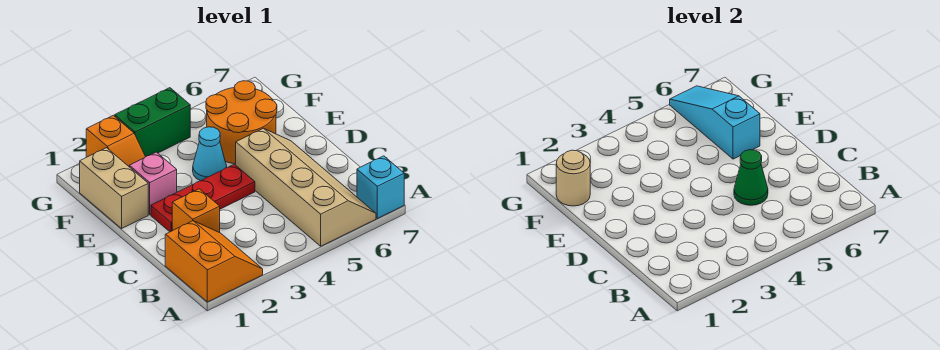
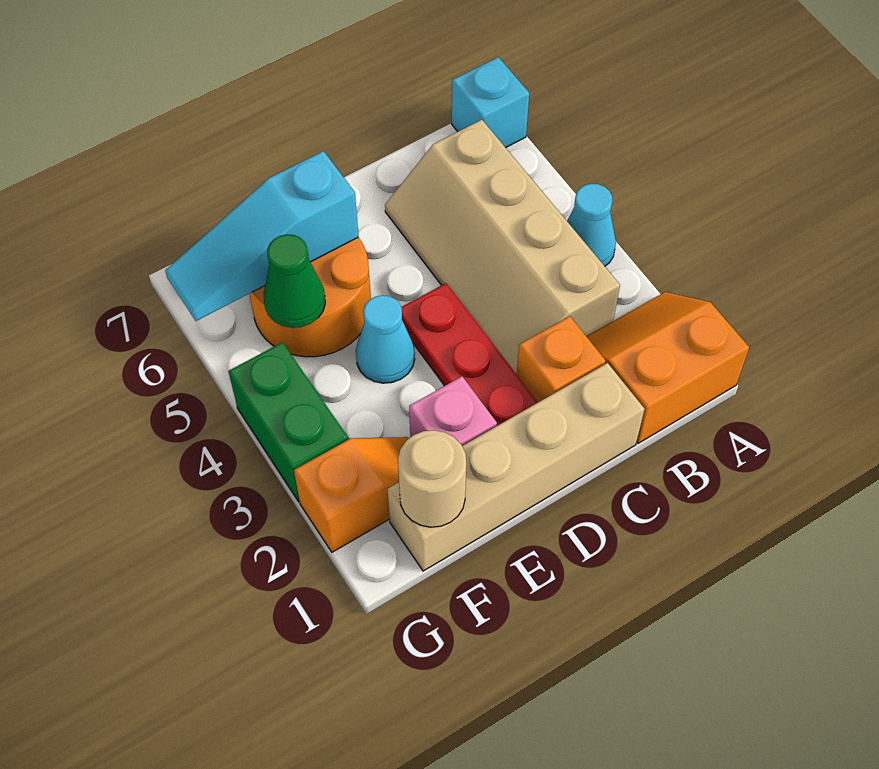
none -> cyan 1x1 cone [567,184,616,266]
tan 2x4 slope [236,128,376,246] -> tan 2x4 slope turned to [385,120,620,374]
green 1x1 cone [734,150,768,205] -> green 1x1 cone moved to [264,234,325,328]
tan 1x2 brick [80,148,148,229] -> tan 1x4 brick [388,363,644,571]

